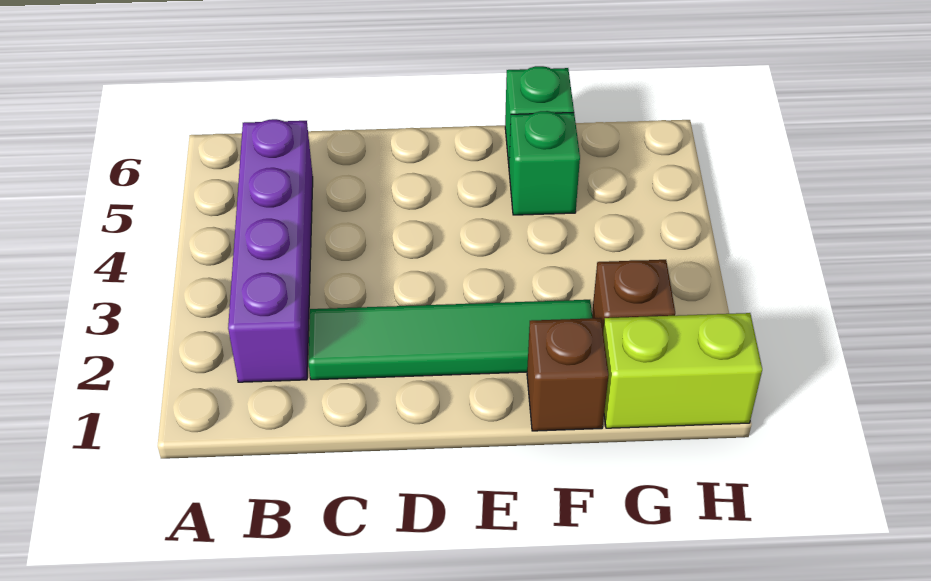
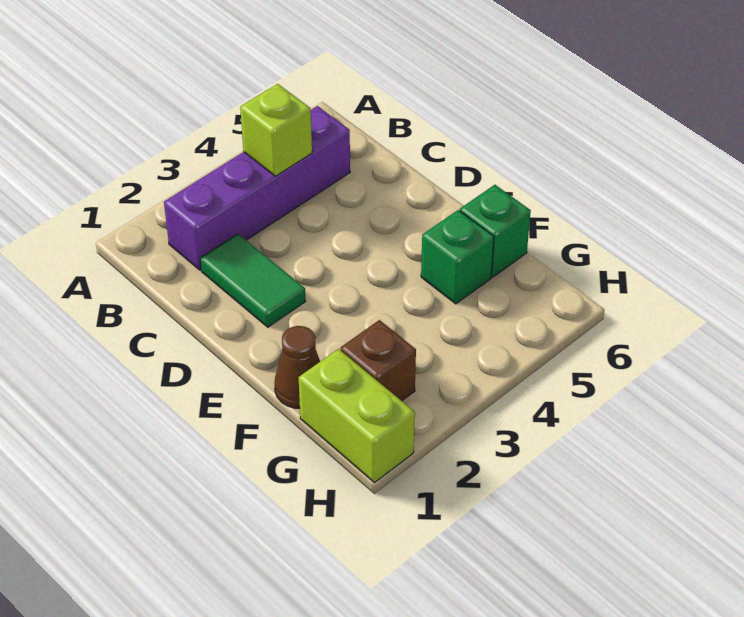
none -> lime 1x1 brick [240,84,312,176]
green 1x4 tile [308,300,592,380] -> green 1x2 tile [200,234,306,327]
brown 1x1 brick [527,318,609,431] -> brown 1x1 cone [275,326,320,408]

